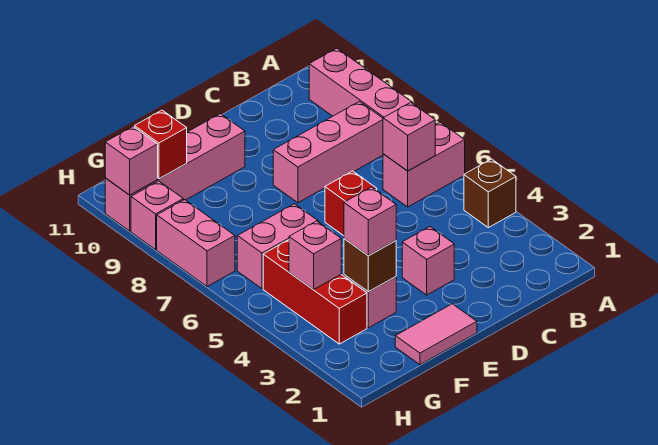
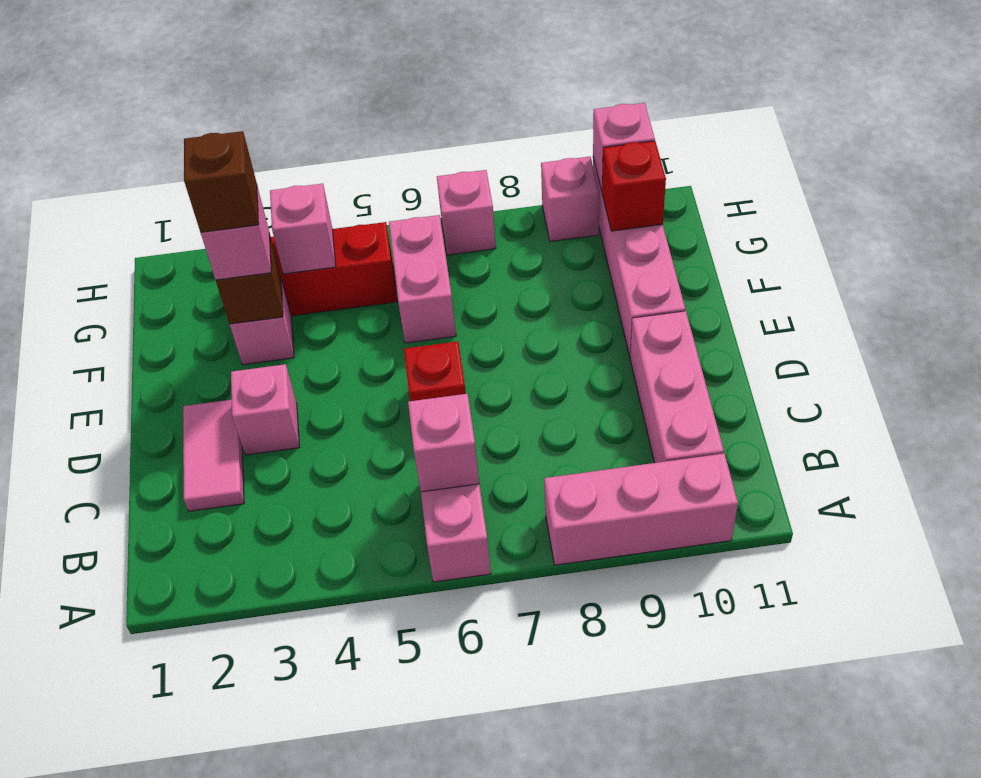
brown 1x1 brick [464,159,516,228] -> brown 1x1 brick moved to [184,131,259,232]
pink 1x3 brick [273,102,383,203] -> pink 1x3 brick moved to [630,311,724,463]
pink 1x2 tile [395,304,477,365] -> pink 1x2 tile moved to [183,400,244,511]
pink 1x2 brick [157,200,235,287] -> pink 1x1 brick [437,170,496,255]

